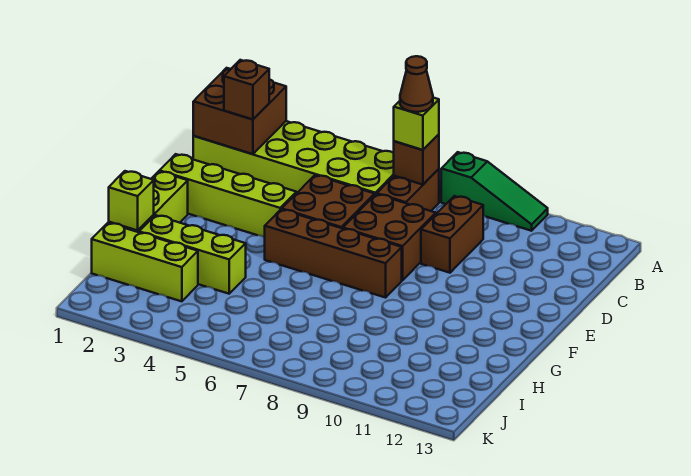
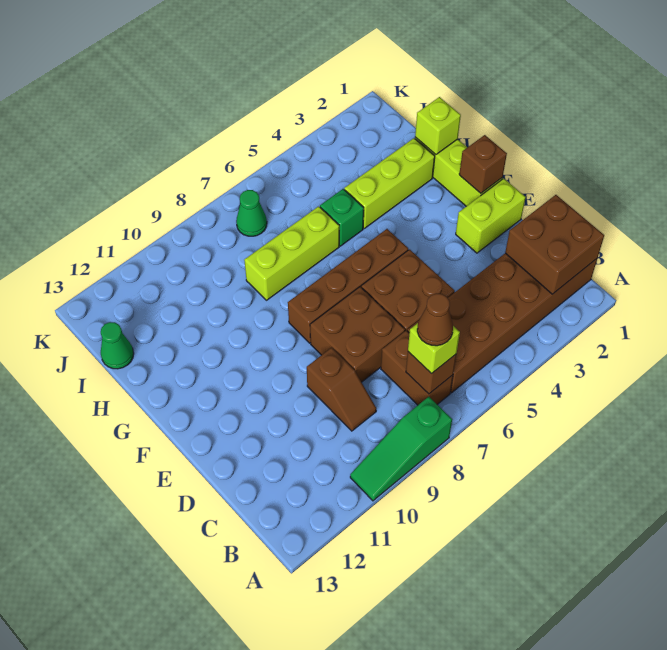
lime 2x6 brick [193,121,394,195] -> brown 2x6 brick [407,253,597,393]
brown 1x1 brick [224,60,269,119] -> brown 1x1 brick moved to [459,135,507,194]
brown 1x2 brick [421,196,483,273] -> brown 1x2 slope [307,348,376,431]
lime 1x4 brick [159,154,296,237] -> lime 1x2 brick [456,178,526,253]
none -> green 1x1 brick [320,189,364,246]
lime 1x3 brick [92,223,198,301] -> lime 1x3 brick moved to [244,206,339,300]
none -> green 1x1 cone [101,322,134,369]
none -> green 1x1 cone [236,190,267,236]

